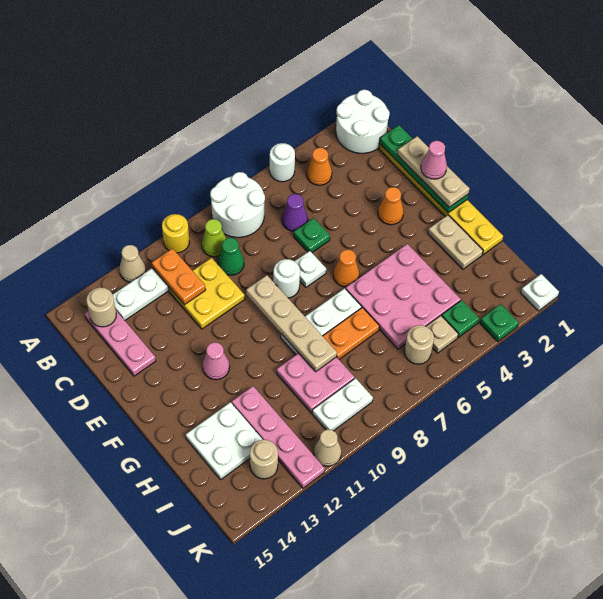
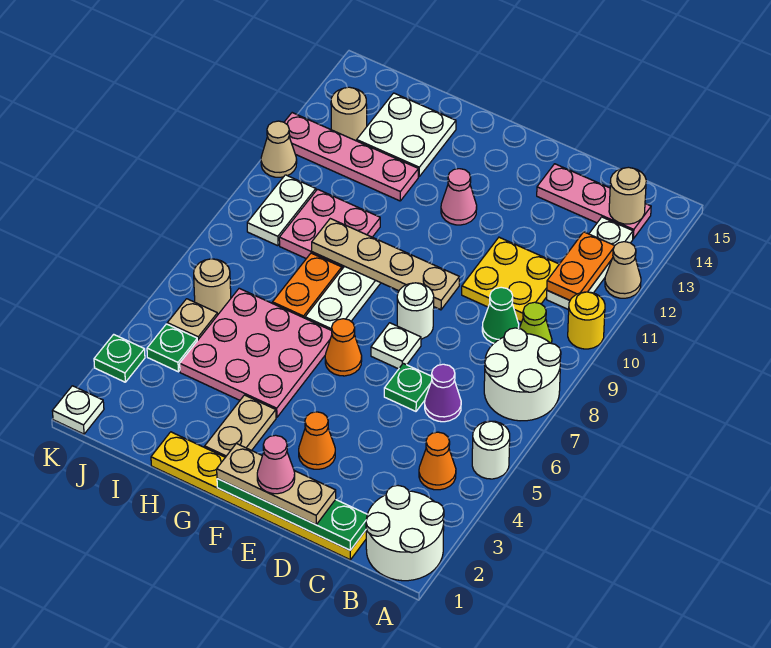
orange 1x2 plate [152,249,206,305] -> orange 1x2 plate turned to [547,232,615,300]
tan 1x2 plate [428,215,483,269] -> tan 1x2 plate turned to [205,395,276,457]

